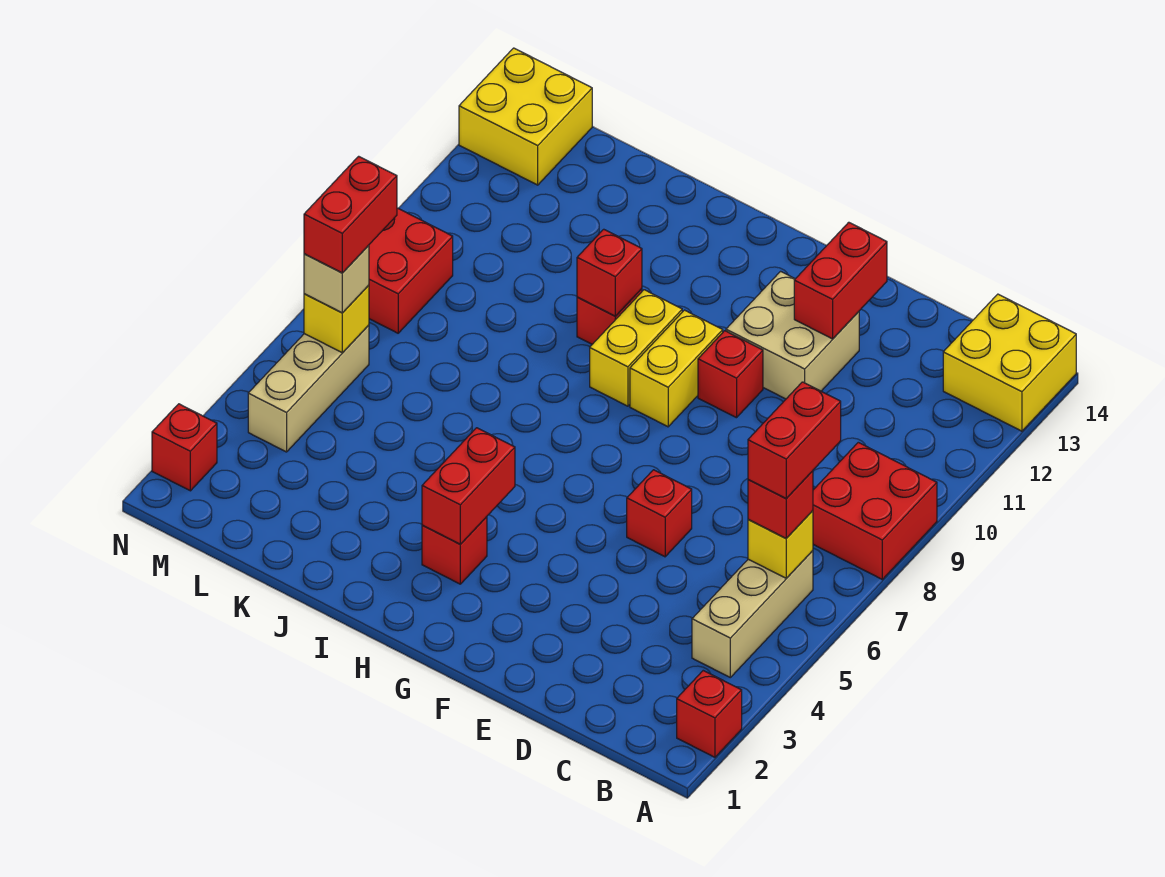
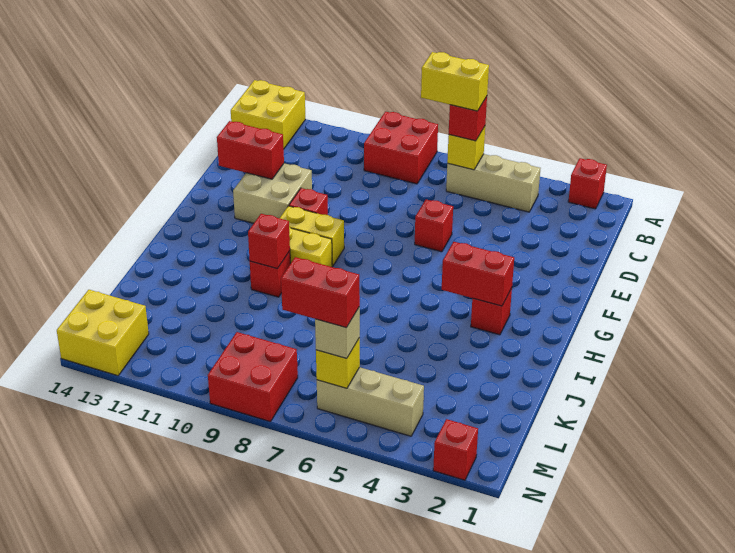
red 1x2 brick [748,382,841,498] -> yellow 1x2 brick [421,52,489,111]

